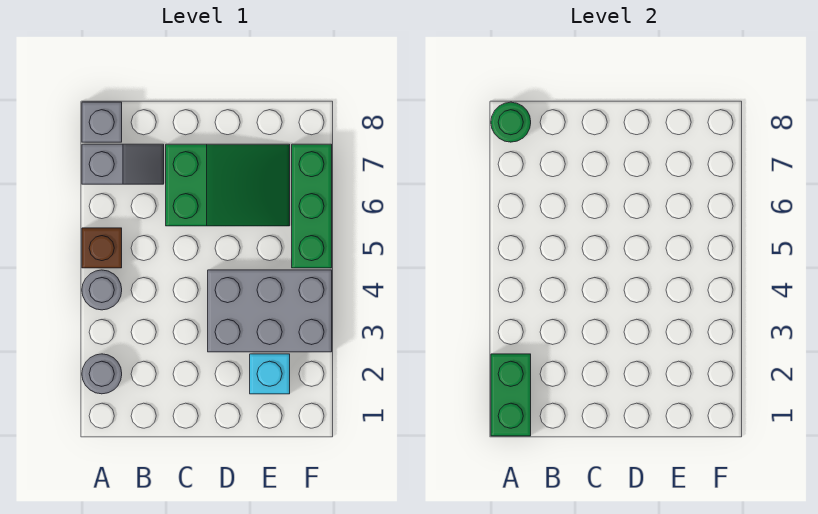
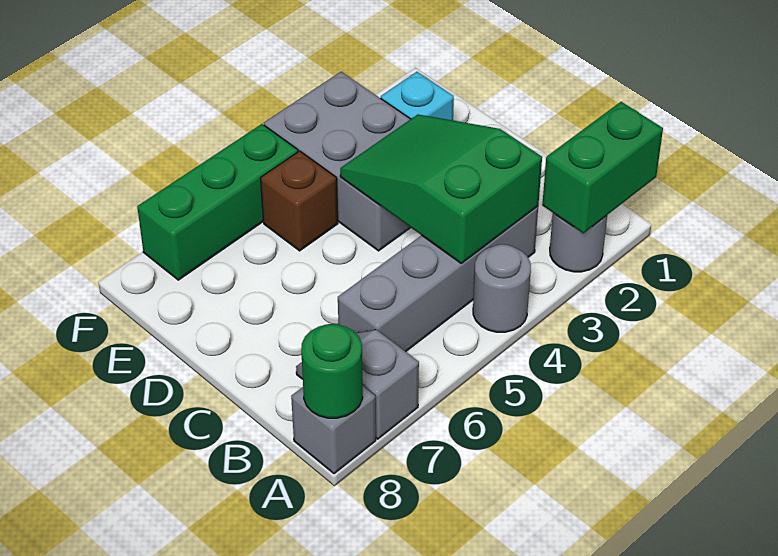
brown 1x1 brick [82,228,122,268] -> brown 1x1 brick moved to [261,151,338,251]
none -> grey 1x4 brick [338,206,538,352]
green 2x3 slope [166,144,290,226] -> green 2x3 slope moved to [340,115,542,264]

